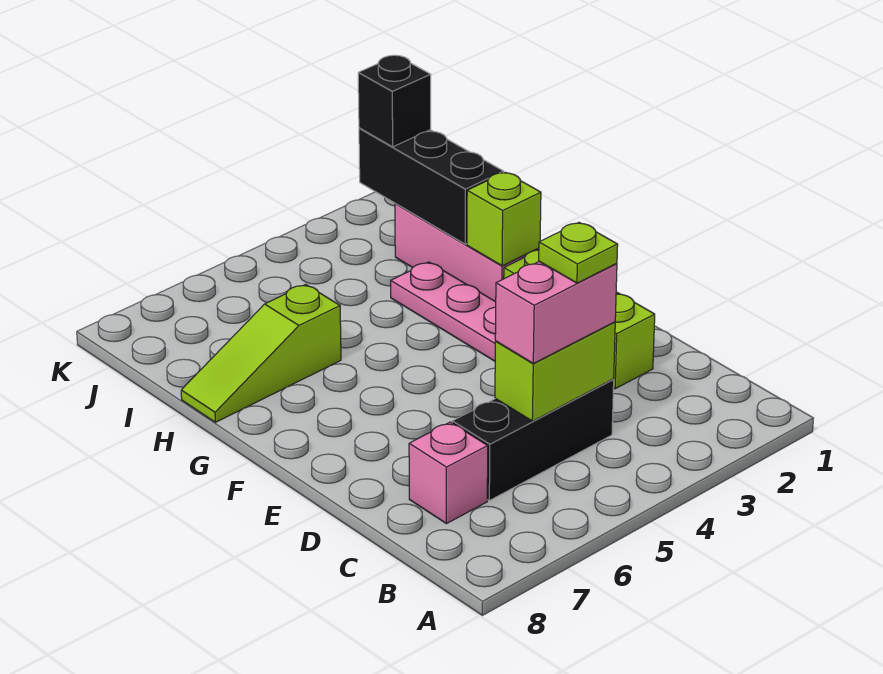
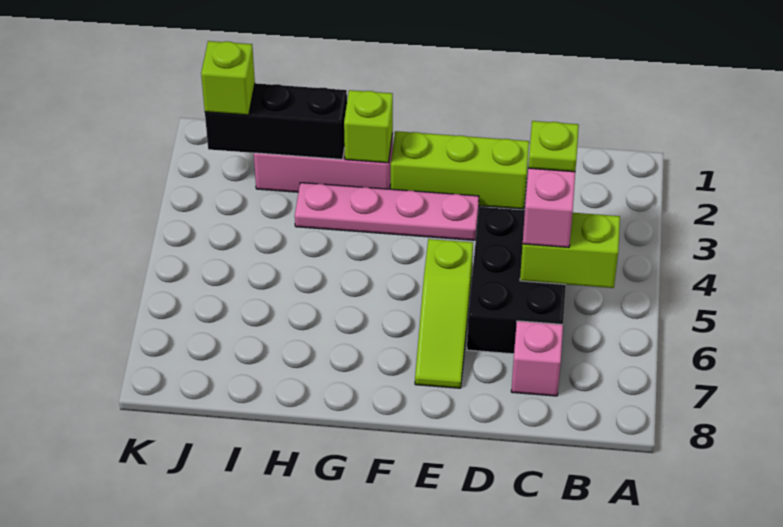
black 1x3 brick [452,379,614,501] -> black 2x3 brick [467,207,566,354]
lime 1x2 brick [495,322,615,421] -> lime 1x2 brick turned to [520,213,620,288]
lime 1x3 slope [181,284,341,422] -> lime 1x3 slope moved to [415,239,473,388]
black 1x1 brick [358,55,431,147] -> lime 1x1 brick [201,41,255,115]

